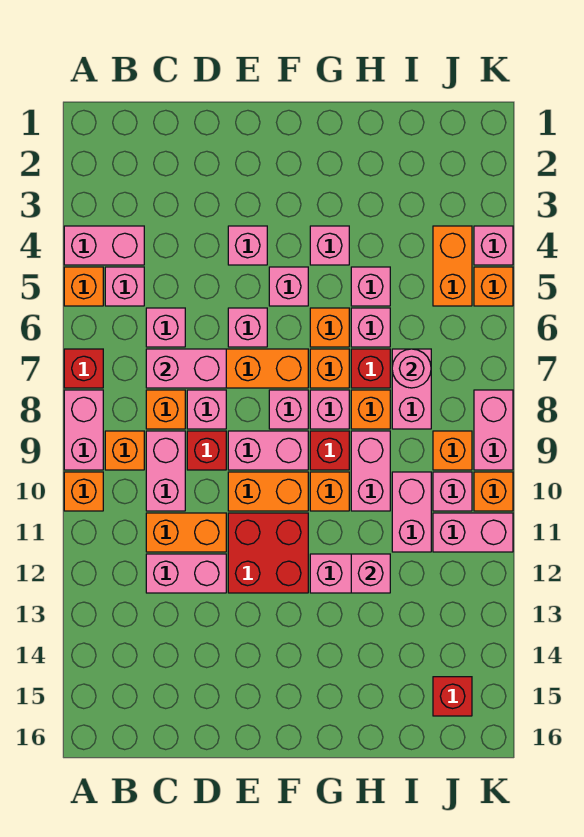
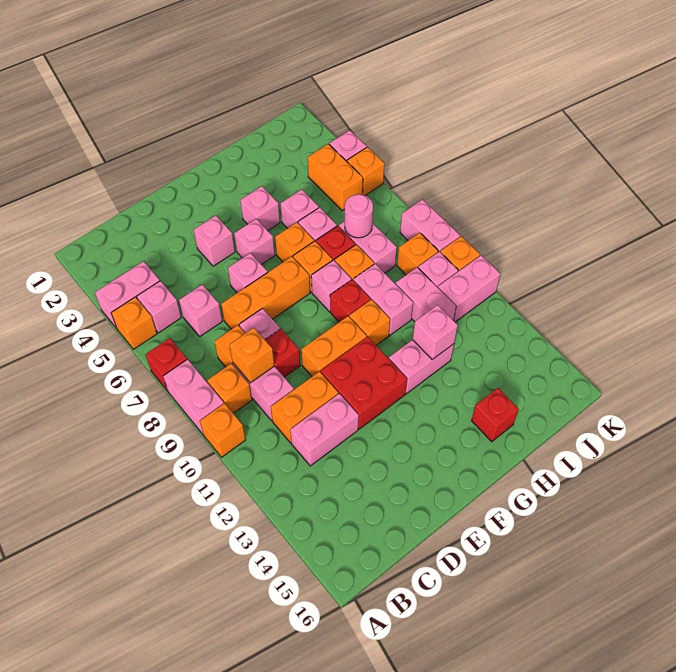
pink 1x2 brick [146,349,226,388] -> none
none -> orange 1x1 brick [229,328,274,383]
pink 1x2 brick [228,431,308,470] -> none
pink 1x1 brick [269,390,308,429] -> none
red 1x1 brick [433,677,472,716] -> red 1x1 brick moved to [472,388,519,442]

